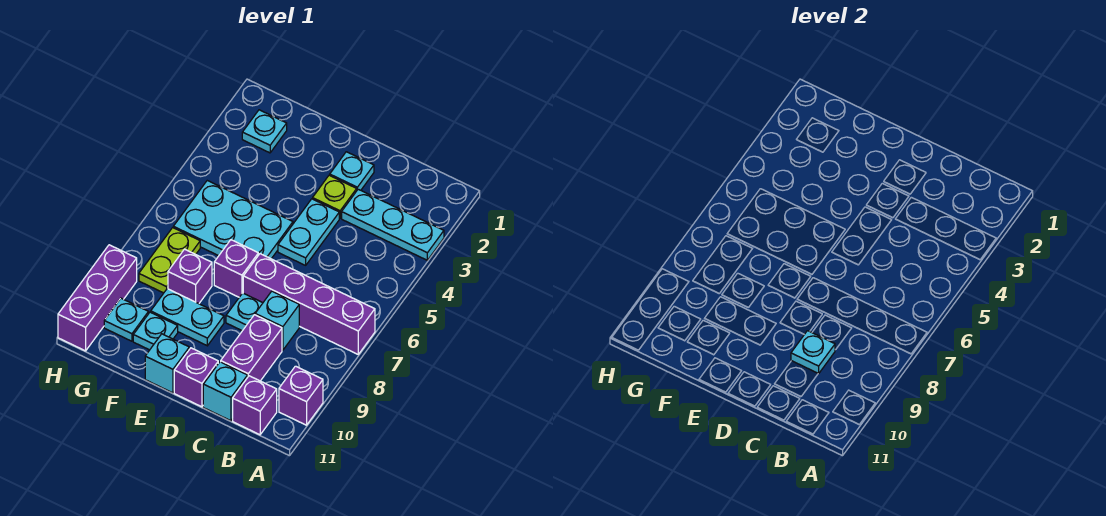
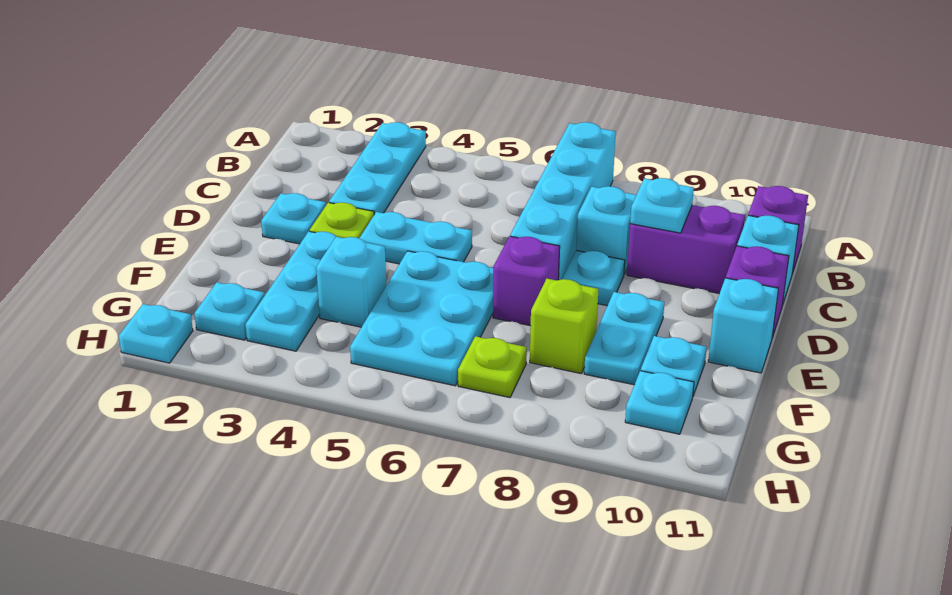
purple 1x4 brick [243,254,375,354] -> cyan 1x4 brick [510,122,616,280]
purple 1x1 brick [279,366,323,425] -> none
none -> cyan 1x3 plate [246,231,336,351]
none -> cyan 1x1 brick [316,237,386,327]
purple 1x1 brick [168,249,212,304] -> lime 1x1 brick [530,279,598,373]
lime 1x2 plate [139,228,200,293] -> lime 1x1 plate [458,336,527,398]
none -> cyan 1x1 plate [119,304,193,363]
purple 1x3 brick [58,245,137,351] -> none

